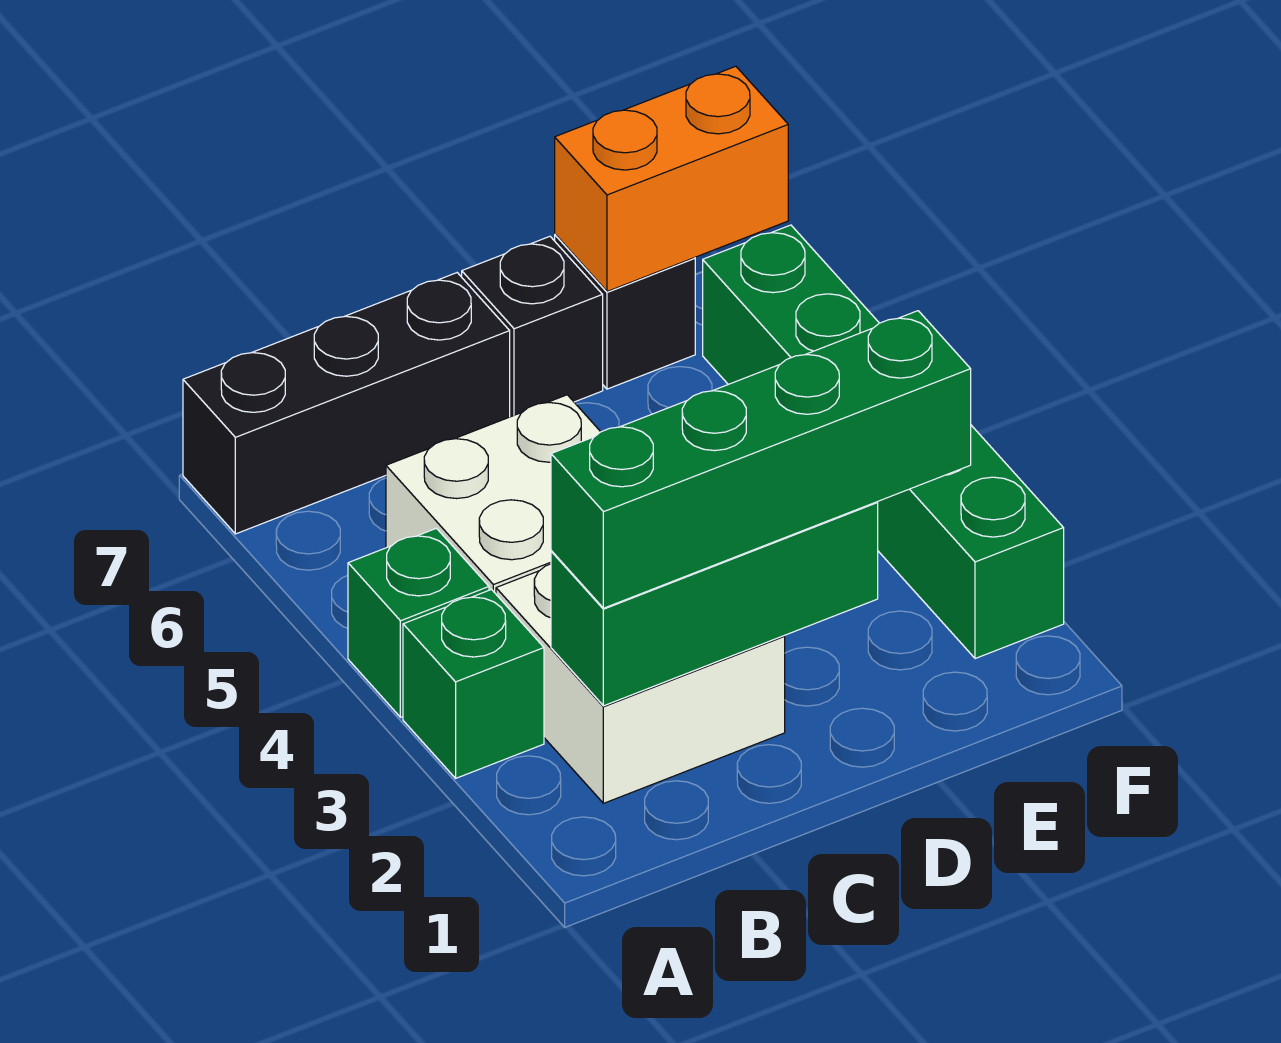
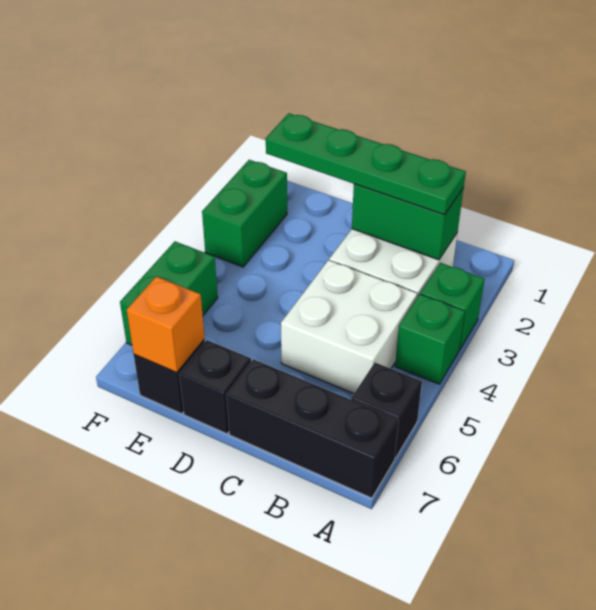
none -> black 1x1 brick [351,363,422,458]
green 1x3 brick [551,502,878,706] -> green 1x2 brick [352,184,464,260]
green 1x4 brick [551,311,971,608] -> green 1x4 plate [266,113,466,215]
orange 1x2 brick [555,66,788,292] -> orange 1x1 brick [127,276,205,373]

